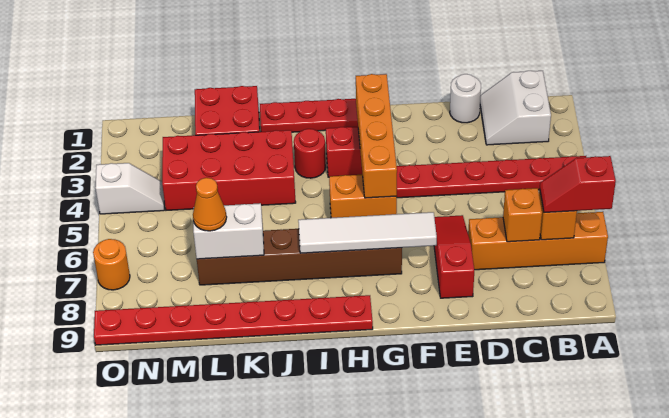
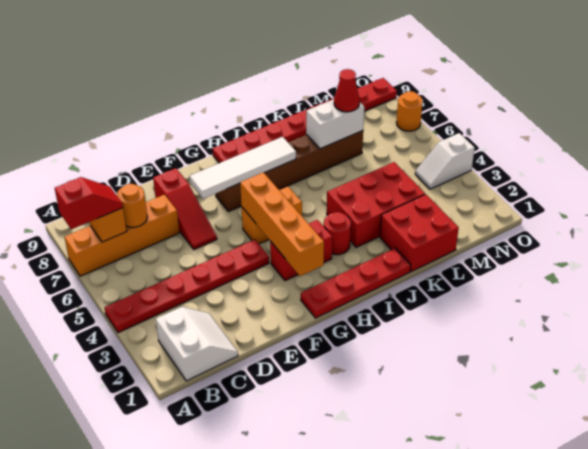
orange 1x1 brick [503,188,542,242] -> orange 1x1 round brick [117,184,147,227]
white 1x1 round brick [450,74,481,123] -> none
red 2x4 brick [162,130,296,210] -> red 2x3 brick [327,162,425,247]
orange 1x1 cone [193,178,227,231] -> red 1x1 cone [334,69,360,112]

